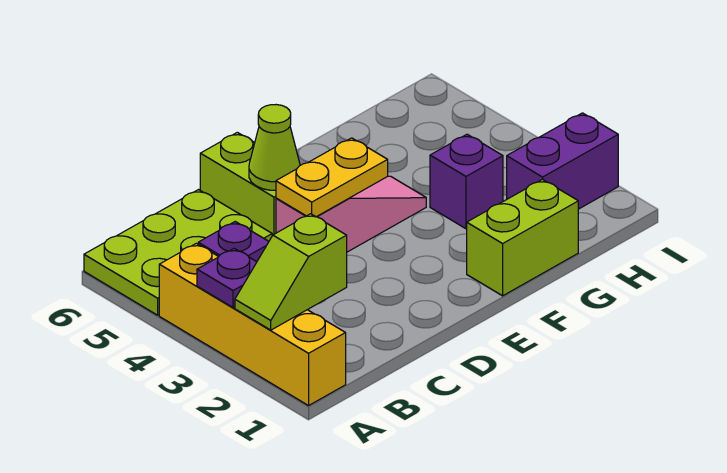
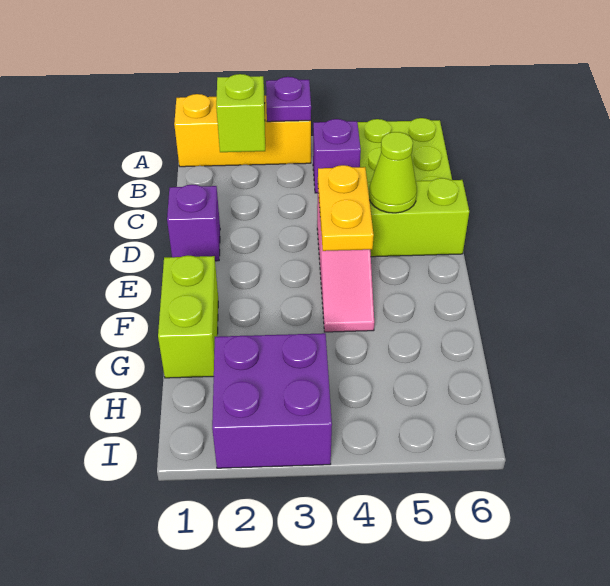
yellow 1x4 brick [159,243,346,406] -> yellow 1x3 brick [174,94,311,167]
purple 1x1 brick [430,134,503,229] -> purple 1x1 brick moved to [167,185,220,261]
purple 1x2 brick [507,113,618,209] -> purple 2x2 brick [212,333,332,468]

